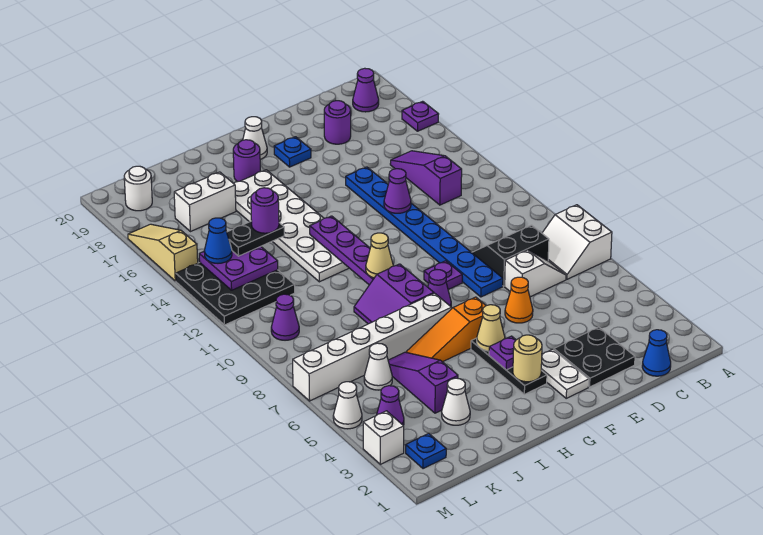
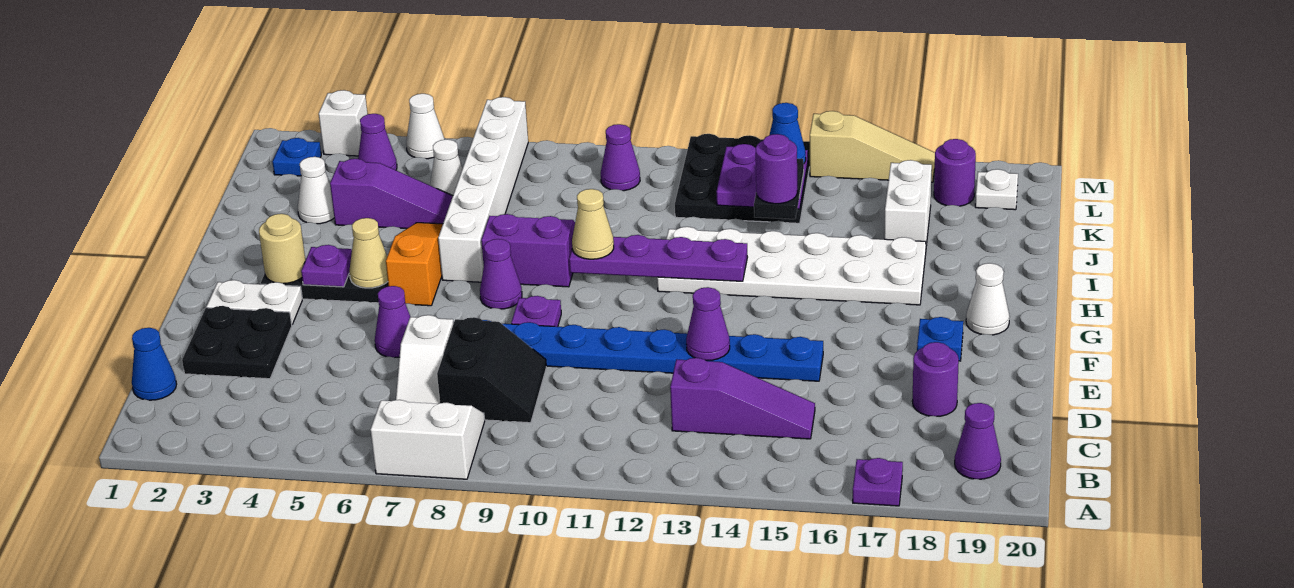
orange 1x1 cone [505,277,533,323] -> purple 1x1 cone [375,286,410,358]
purple 1x1 round brick [233,140,260,182] -> purple 1x1 round brick moved to [934,139,976,206]
white 1x1 round brick [124,166,152,211] -> white 1x1 plate [975,169,1018,210]

